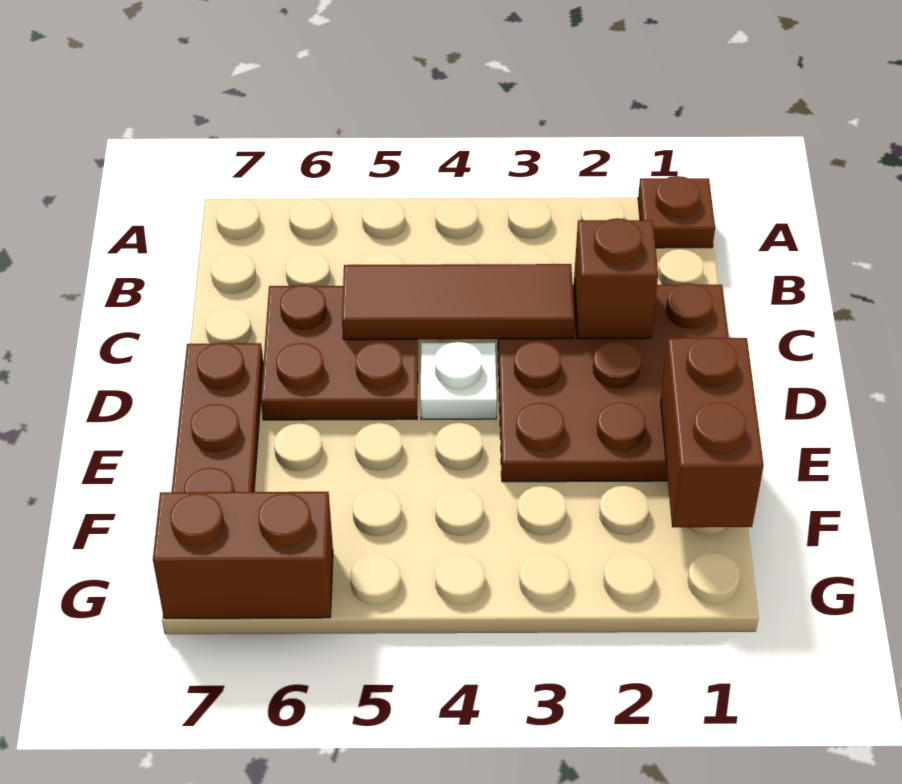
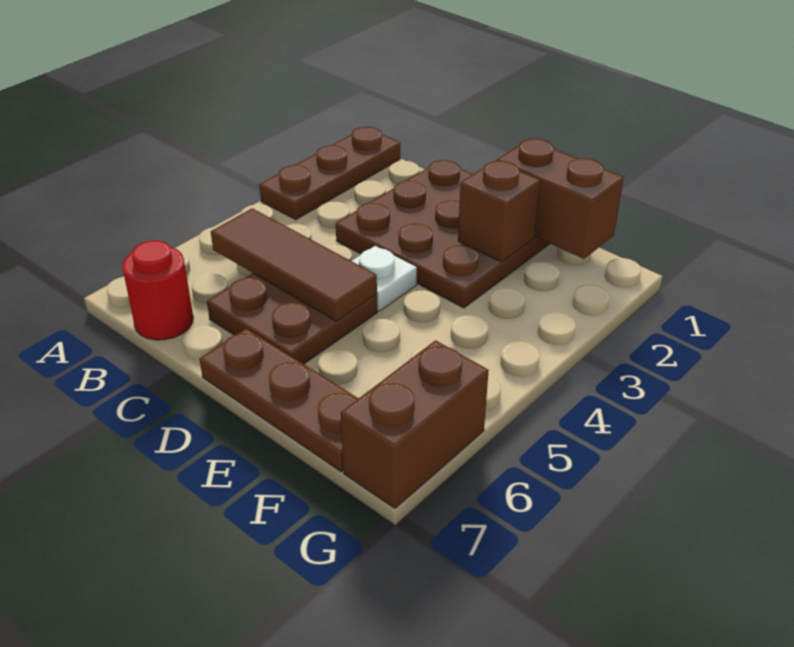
brown 1x1 plate [638,176,715,248] -> brown 1x3 plate [259,127,400,220]
none -> red 1x1 round brick [122,241,193,340]
brown 1x1 brick [574,218,658,339] -> brown 1x1 brick moved to [458,161,540,262]
brown 1x3 tile [342,264,575,340] -> brown 1x3 tile turned to [211,208,377,321]

